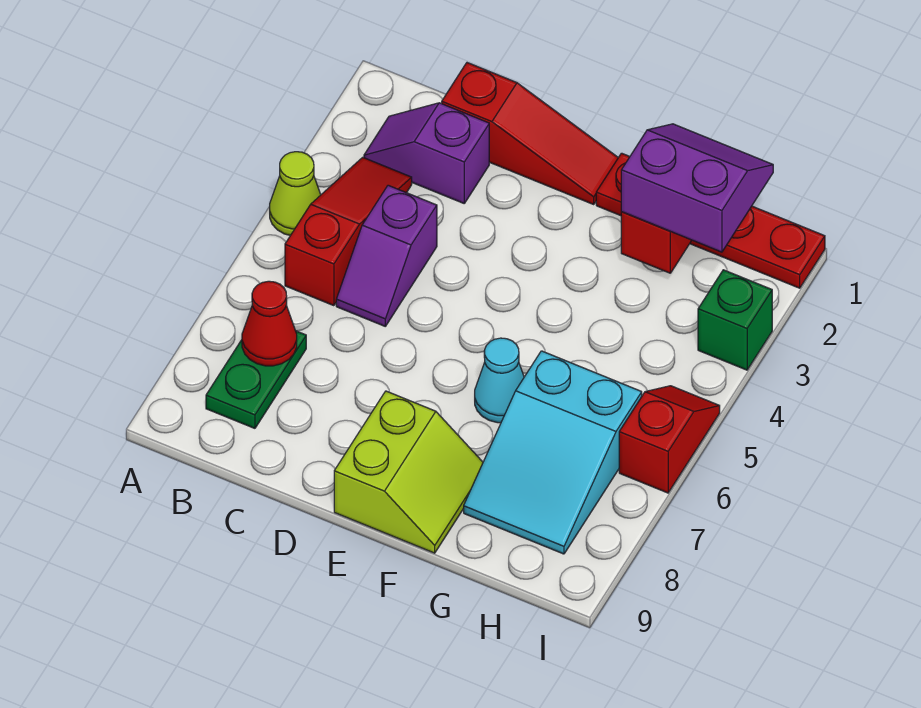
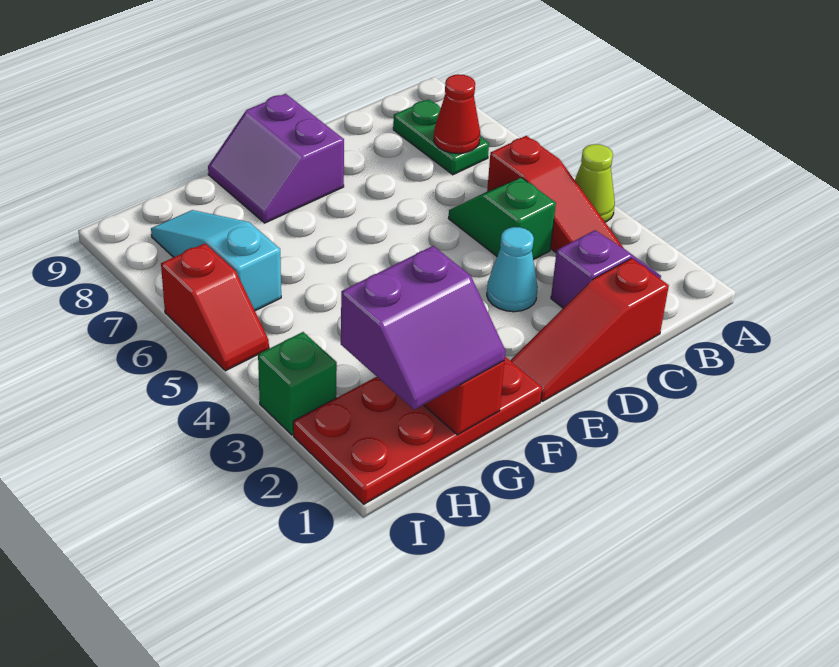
purple 1x2 slope [336,185,437,326] -> green 1x2 slope [449,178,556,260]
lime 2x2 slope [334,391,483,553] -> purple 2x2 slope [208,94,344,223]
red 1x4 plate [596,153,825,288] -> red 2x4 plate [293,357,542,504]
cyan 1x1 cone [475,338,524,423] -> cyan 1x1 cone moved to [487,227,538,312]
cyan 2x3 slope [464,351,642,554] -> cyan 1x3 slope [151,210,281,311]

